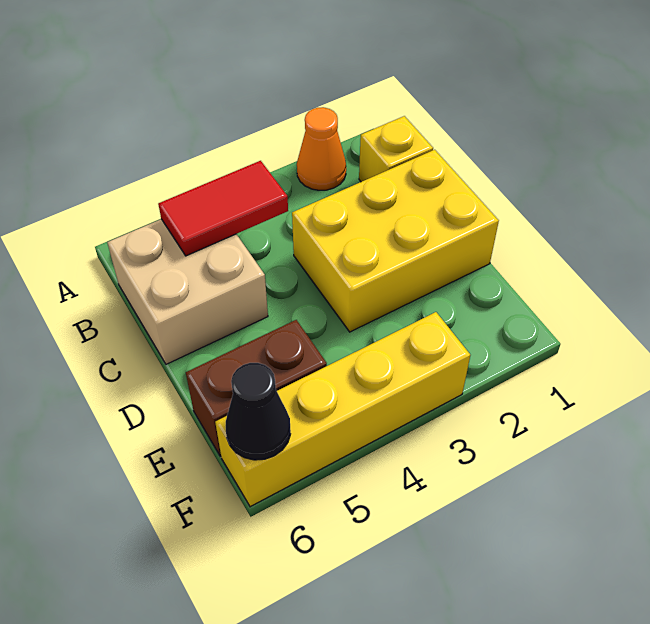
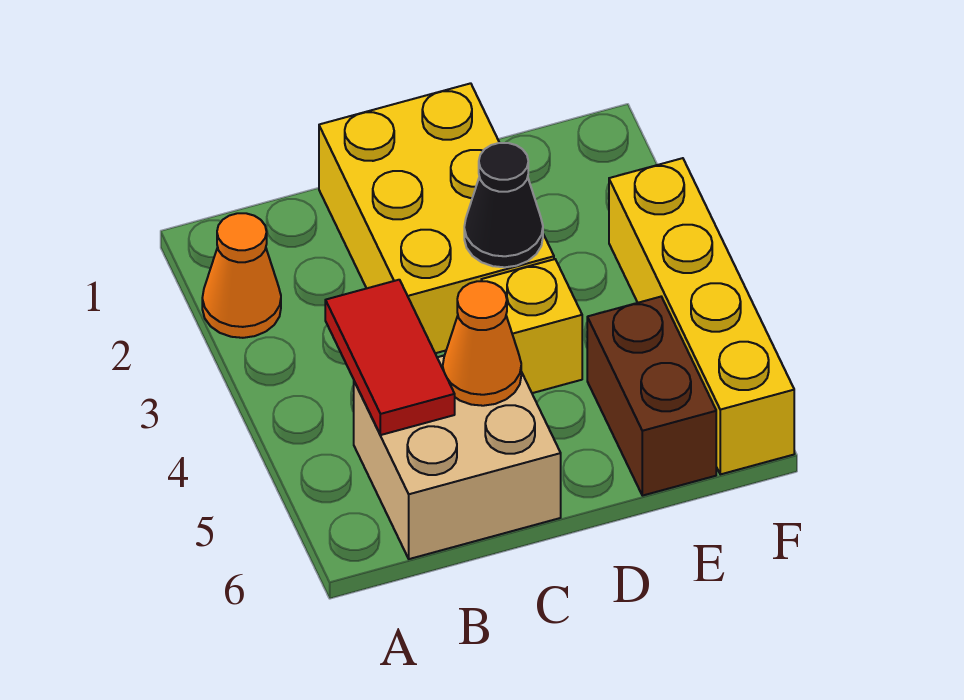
yellow 1x1 brick [359,116,433,182] -> yellow 1x1 brick moved to [481,259,582,393]
none -> orange 1x1 cone [443,281,521,406]
black 1x1 cone [226,363,291,460] -> black 1x1 cone moved to [464,143,543,267]

